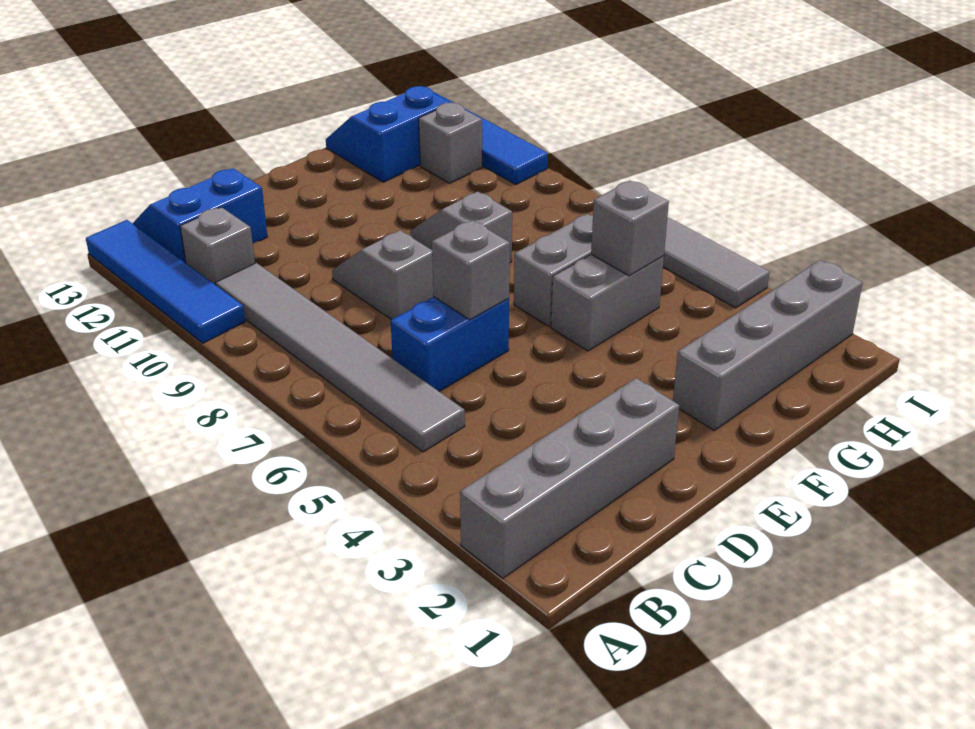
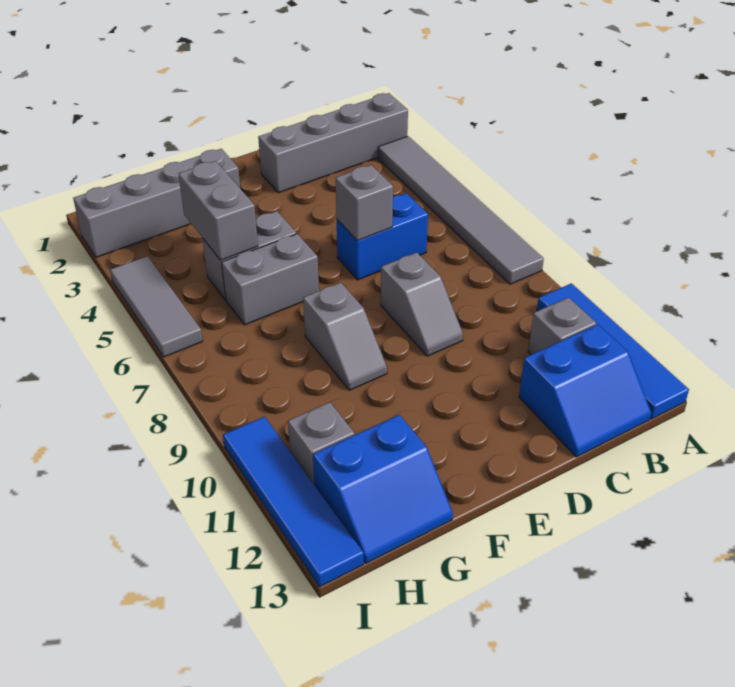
grey 1x6 tile [216,263,465,452] -> grey 1x6 tile moved to [378,136,544,284]
grey 1x1 brick [591,181,669,276] -> grey 1x2 brick [178,161,258,260]

